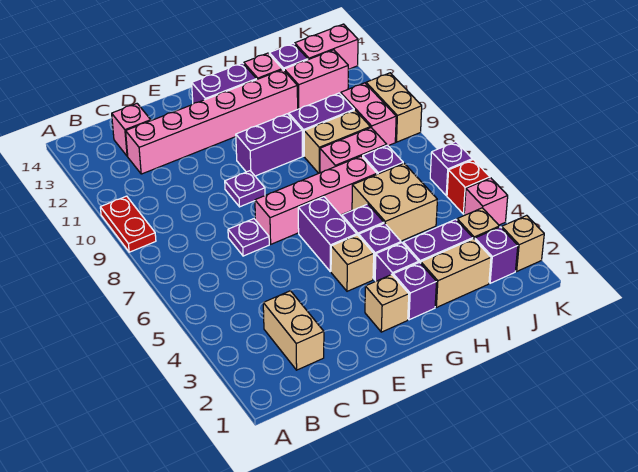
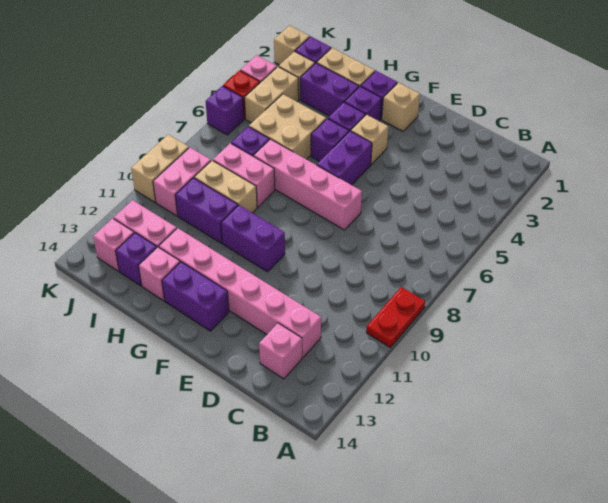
tan 1x2 brick [263,291,324,370] -> tan 1x2 brick moved to [245,67,299,123]
purple 1x1 plate [228,219,269,256] -> none
purple 1x1 plate [225,171,265,207] -> none
pink 1x2 brick [295,24,358,69] -> pink 1x1 brick [93,218,134,271]

